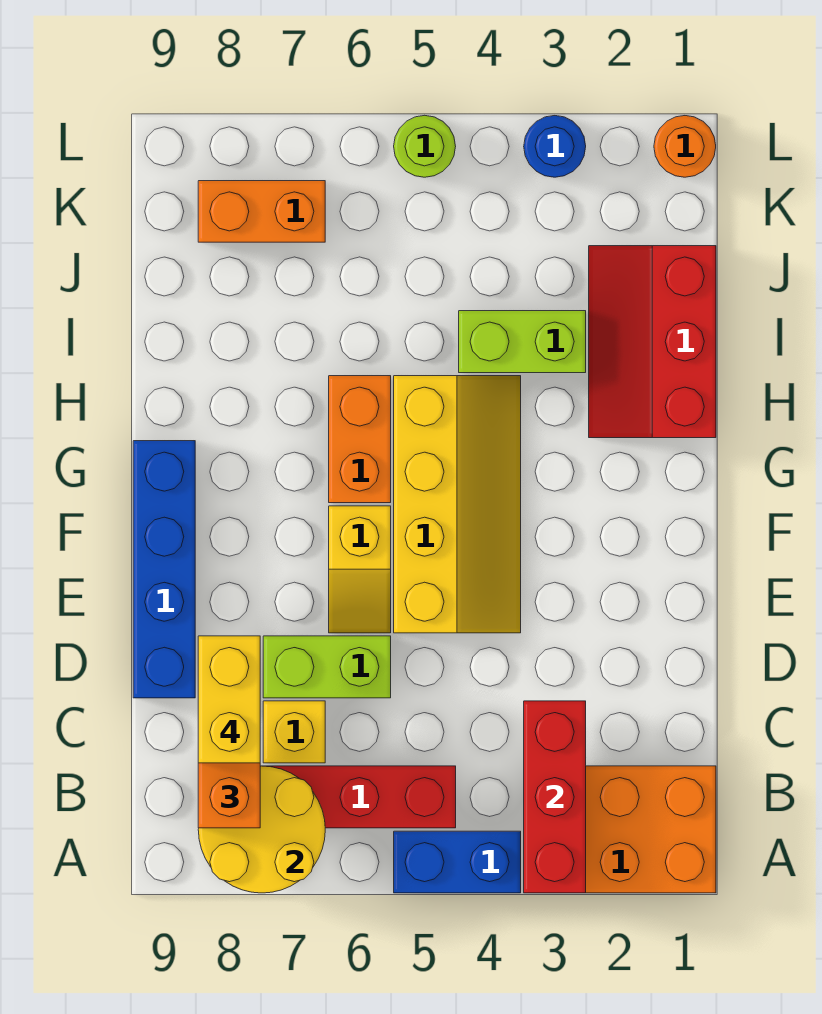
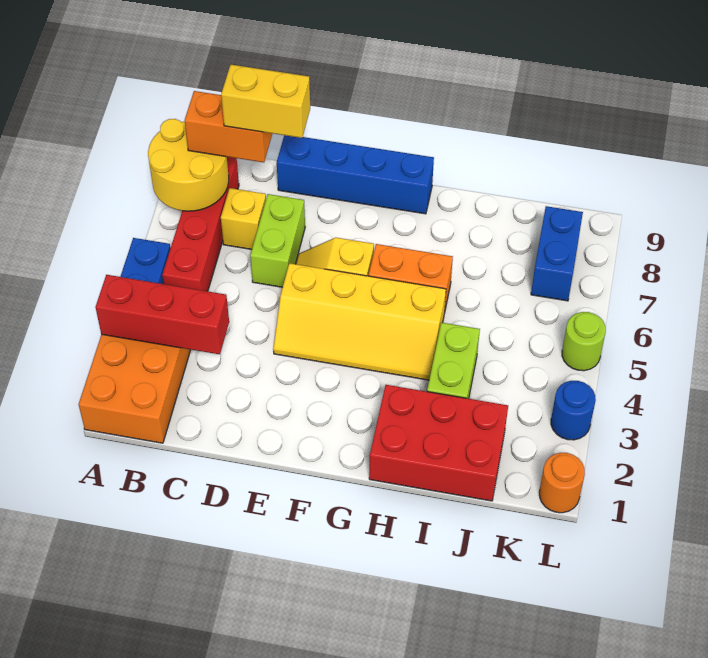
red 2x3 slope [589,246,716,438] -> red 2x3 brick [369,385,508,501]
orange 1x2 brick [198,181,325,242] -> blue 1x2 brick [531,206,583,301]

